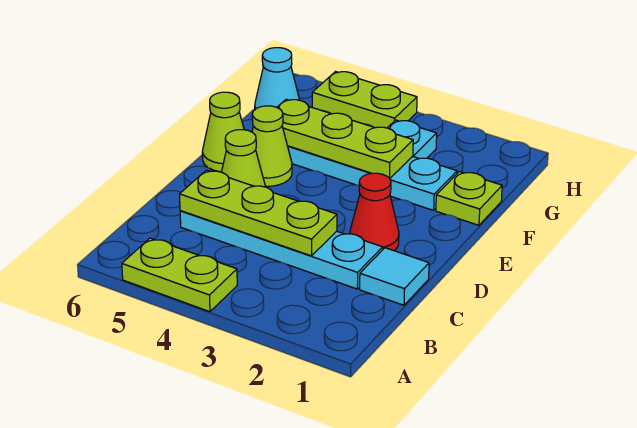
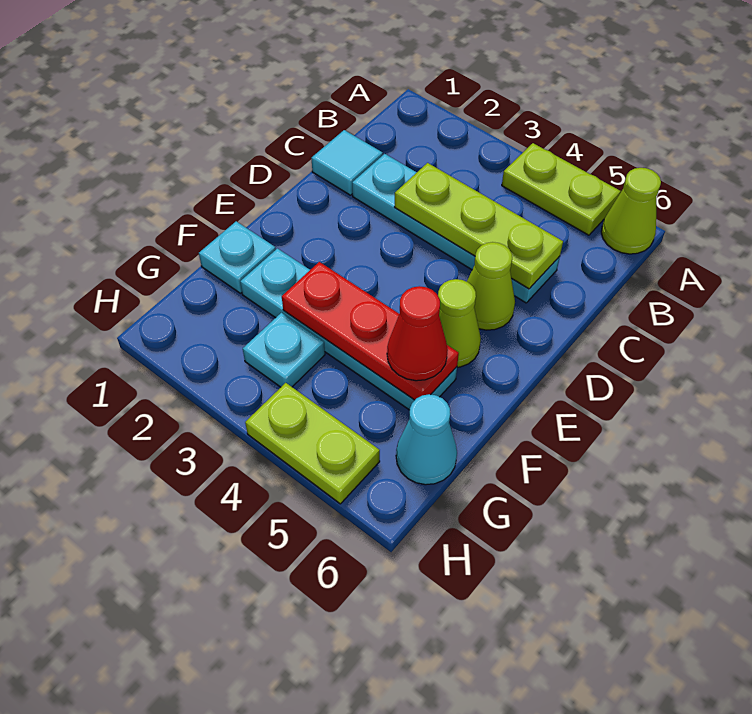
red 1x1 cone [350,173,399,251] -> red 1x1 cone moved to [387,286,448,381]
lime 1x1 cone [202,92,244,172] -> lime 1x1 cone moved to [601,168,661,254]
lime 1x1 plate [436,172,502,225] -> cyan 1x1 plate [199,221,276,293]
lime 1x3 plate [277,99,413,179] -> red 1x3 plate [282,262,459,400]

